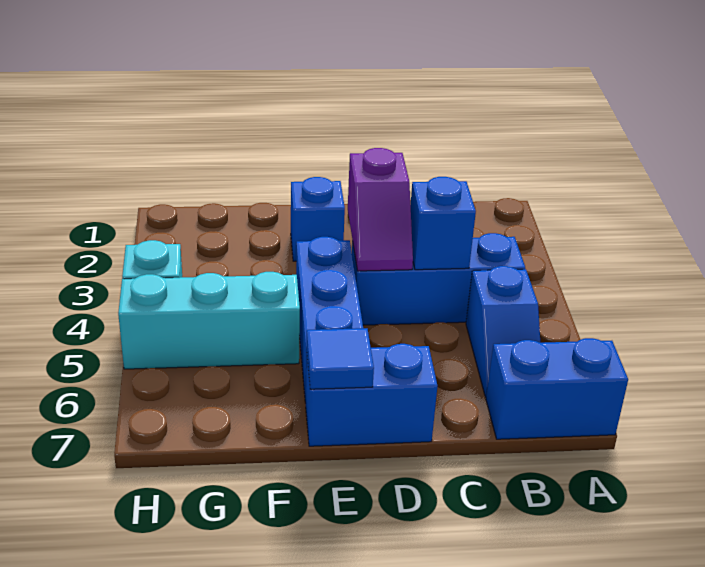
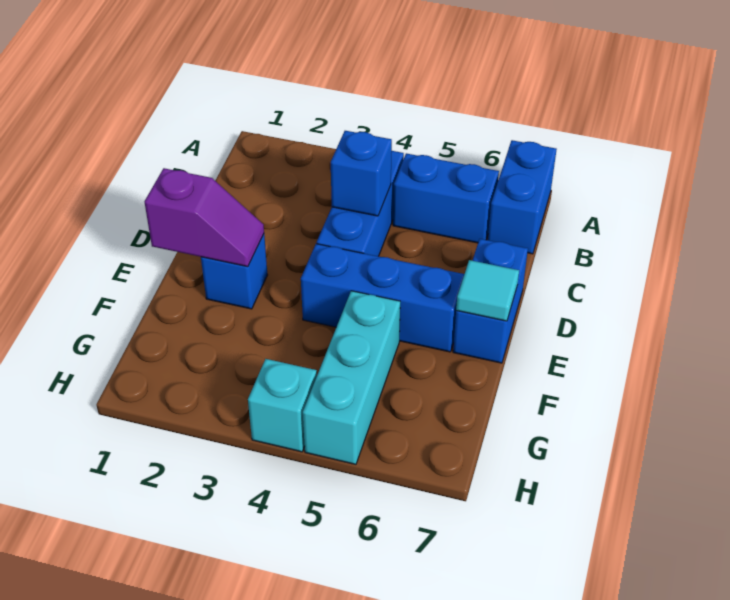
blue 1x2 slope [466,266,540,397] -> blue 1x2 brick [393,153,499,243]
purple 1x2 slope [348,148,413,271] -> purple 1x2 slope moved to [145,168,264,267]
blue 1x1 tile [306,328,374,389] -> cyan 1x1 tile [456,260,519,321]

